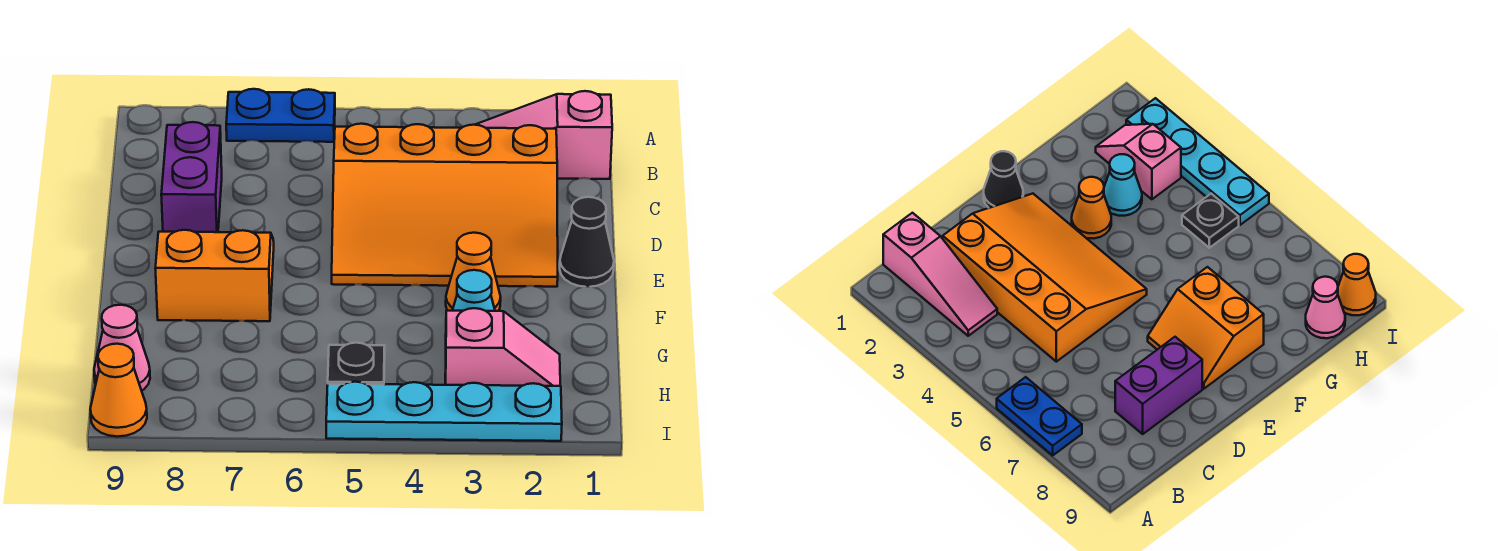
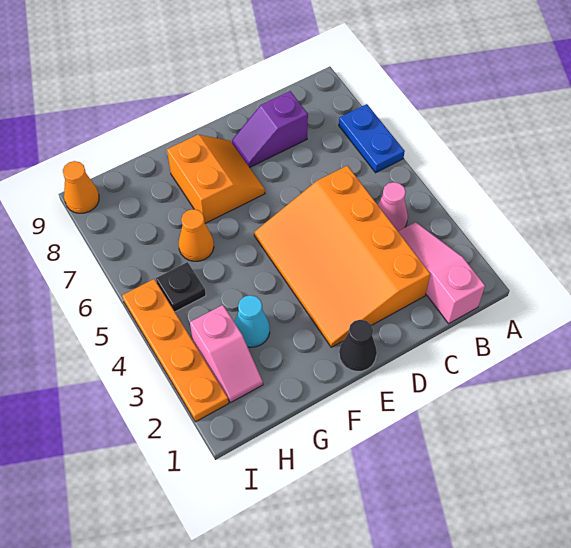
purple 1x2 brick [161,122,222,232] -> purple 1x2 slope [232,91,308,168]
orange 1x1 cone [446,233,501,311] -> orange 1x1 cone moved to [179,209,214,261]
pink 1x1 cone [94,305,150,391] -> pink 1x1 cone moved to [378,182,408,231]
cyan 1x4 plate [326,382,562,441] -> orange 1x4 plate [122,279,229,422]

